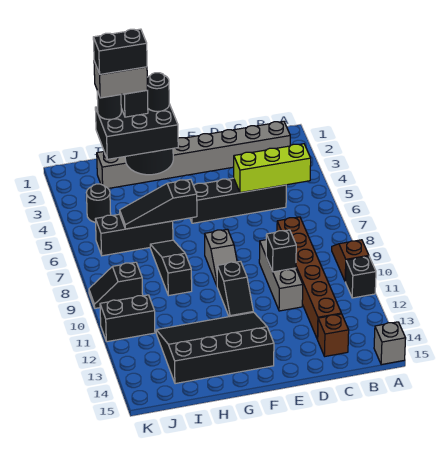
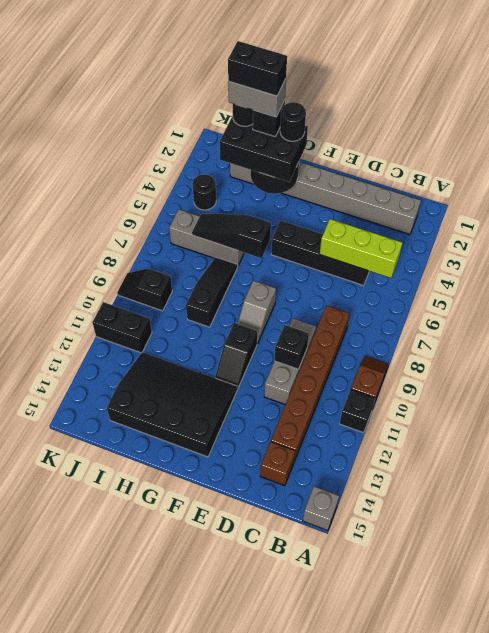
black 1x3 brick [95,214,173,256] -> grey 1x3 brick [169,209,244,266]

